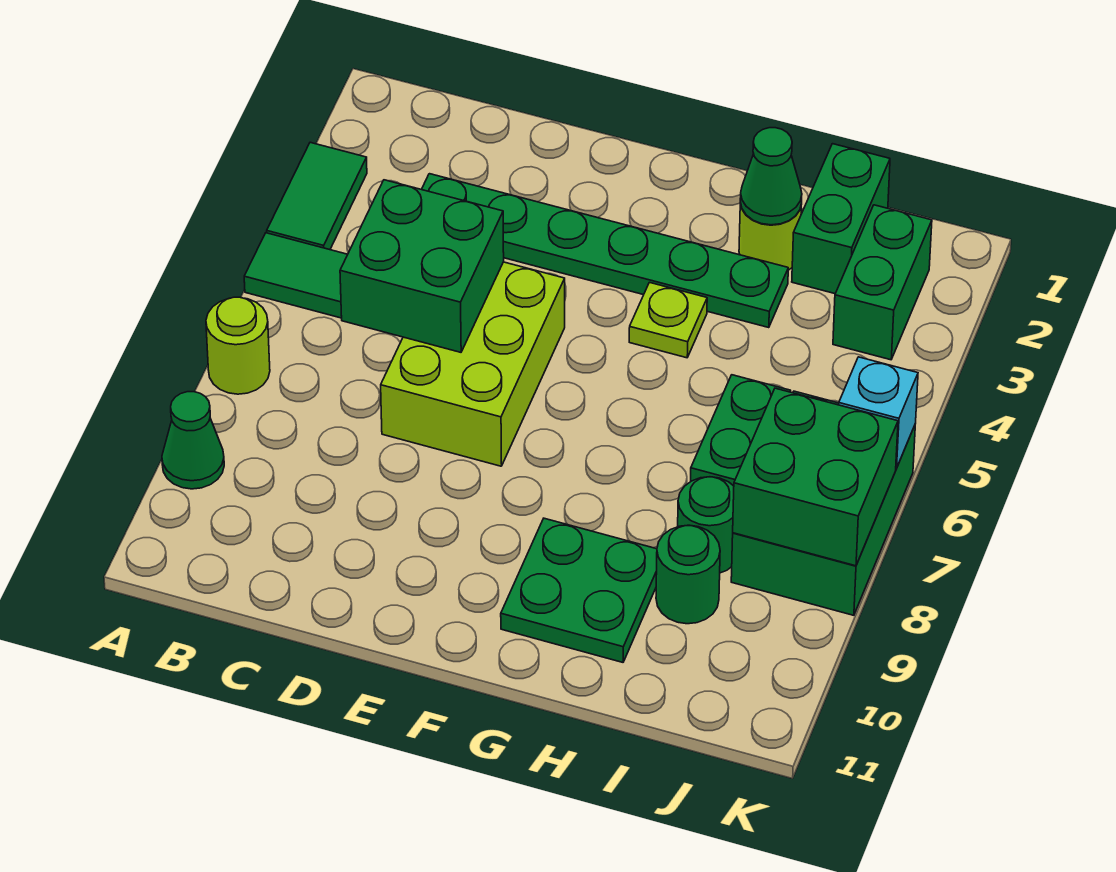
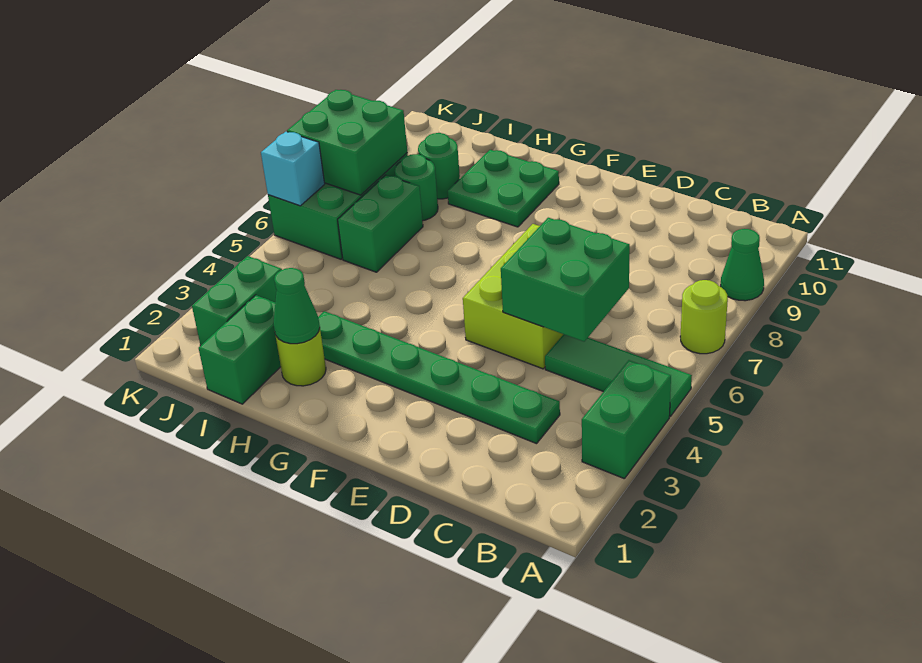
green 1x2 tile [267,142,367,250] -> green 1x2 brick [582,360,671,479]
lime 1x1 plate [629,283,707,358] -> none

